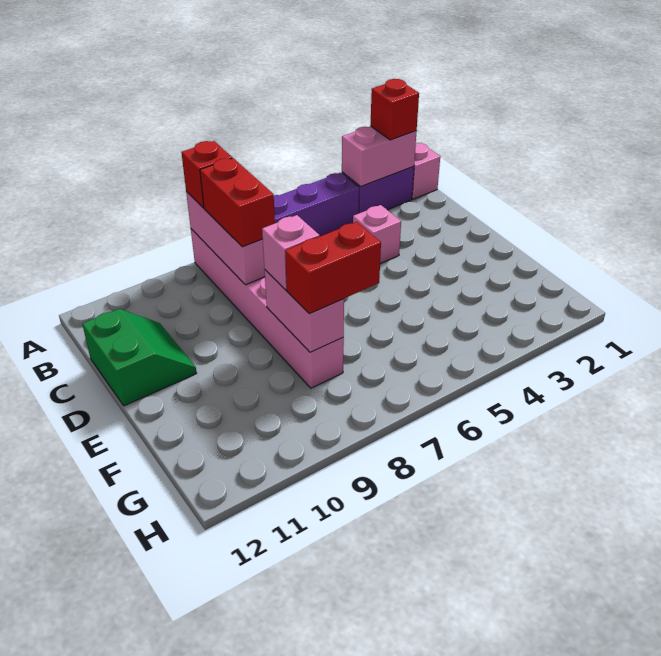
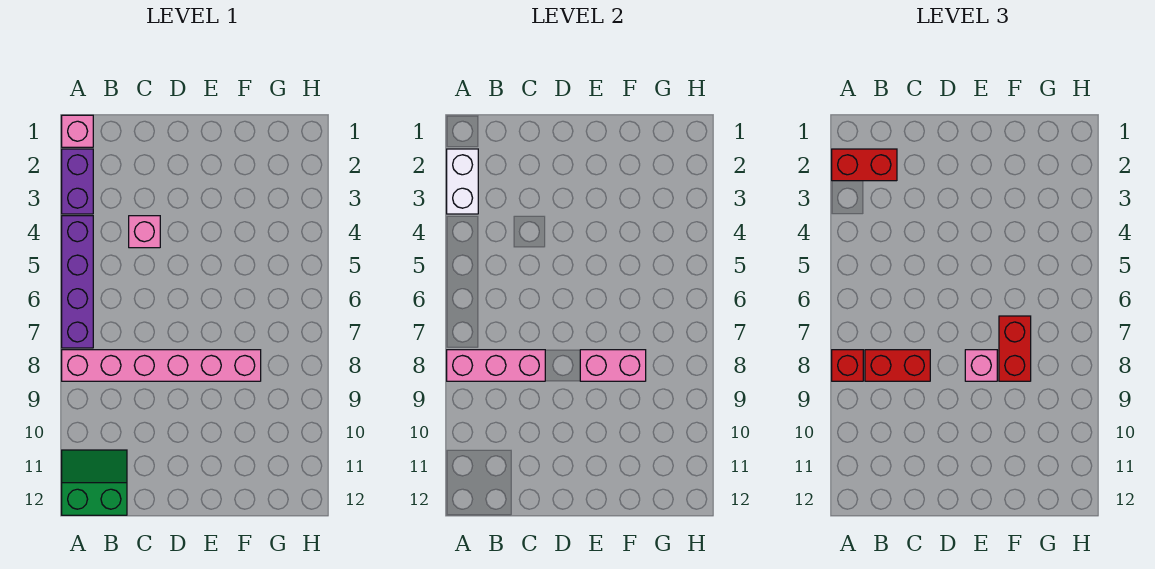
pink 1x2 brick [342,126,417,187] -> white 1x2 brick [447,149,478,214]
red 1x1 brick [370,79,419,140] -> red 1x2 brick [832,149,897,181]
green 2x2 slope [82,309,197,406] -> green 2x2 slope moved to [62,450,127,515]

